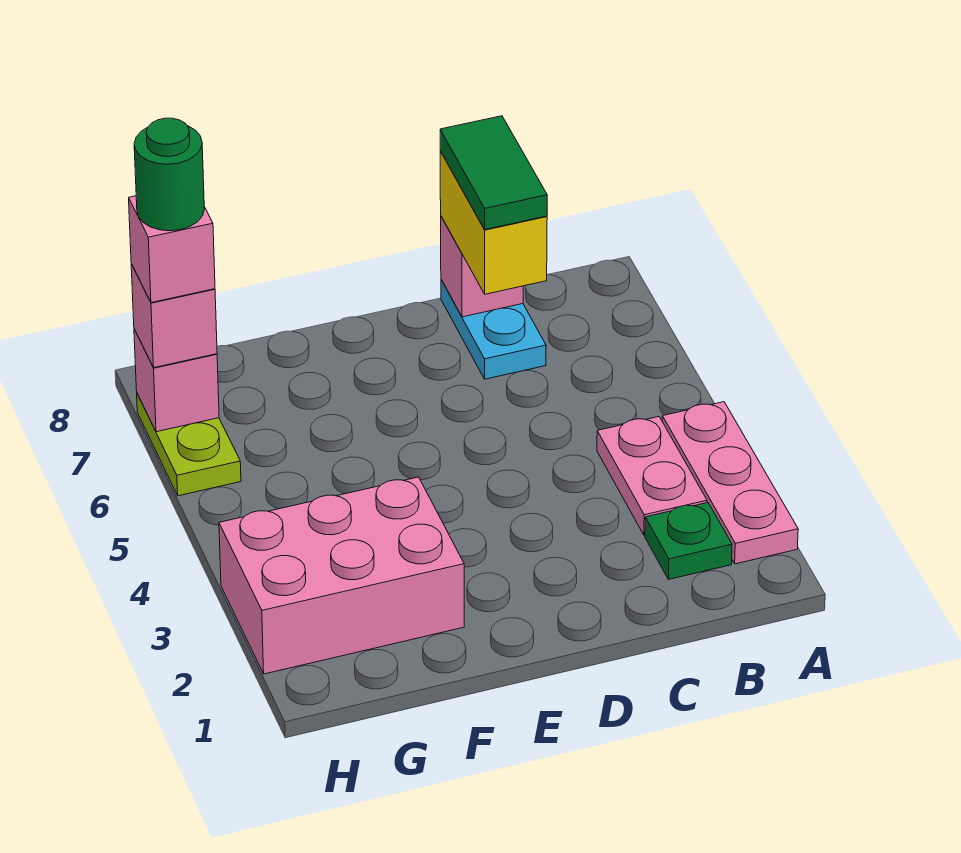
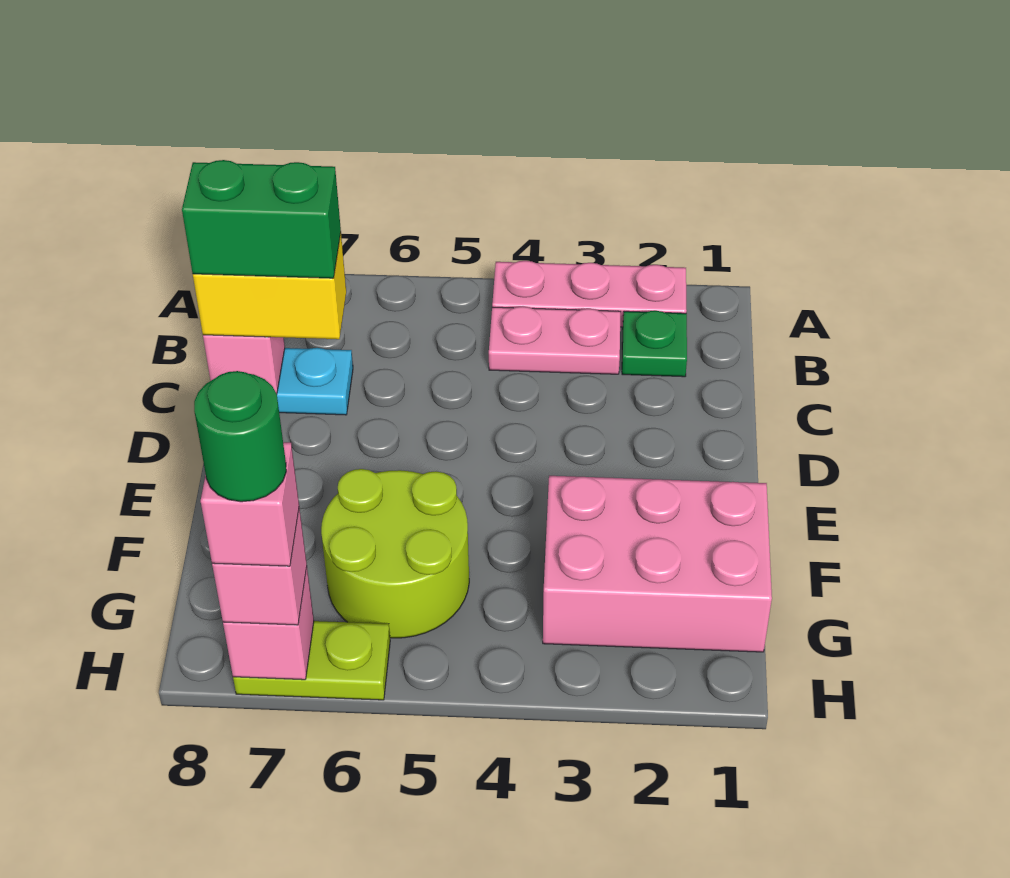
green 1x2 tile [440,116,547,230] -> green 1x2 brick [182,160,341,278]
pink 2x3 brick [219,477,464,674] -> pink 2x3 brick turned to [543,476,772,652]
none -> lime 2x2 round brick [321,469,469,638]

